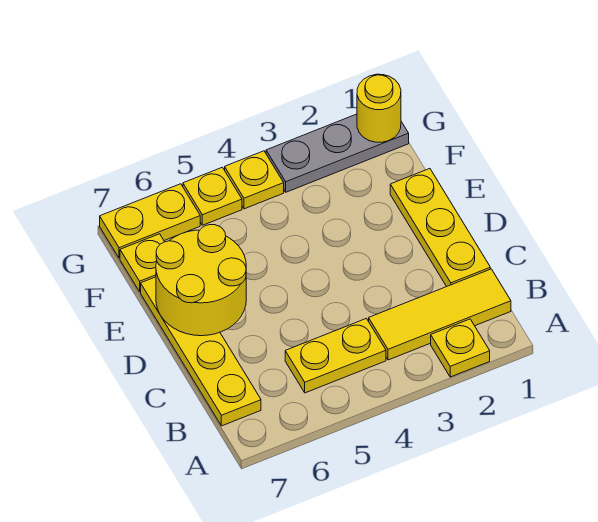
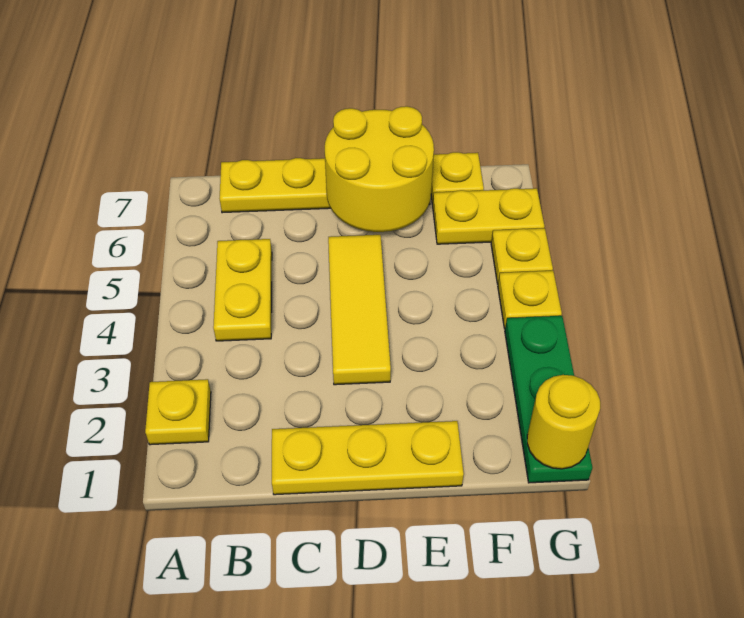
yellow 1x3 tile [369,269,511,360] -> yellow 1x3 tile moved to [328,235,391,385]
grey 1x3 plate [266,114,409,192] -> green 1x3 plate [505,316,593,483]
yellow 1x2 plate [100,184,200,258] -> yellow 1x2 plate turned to [433,188,544,244]

